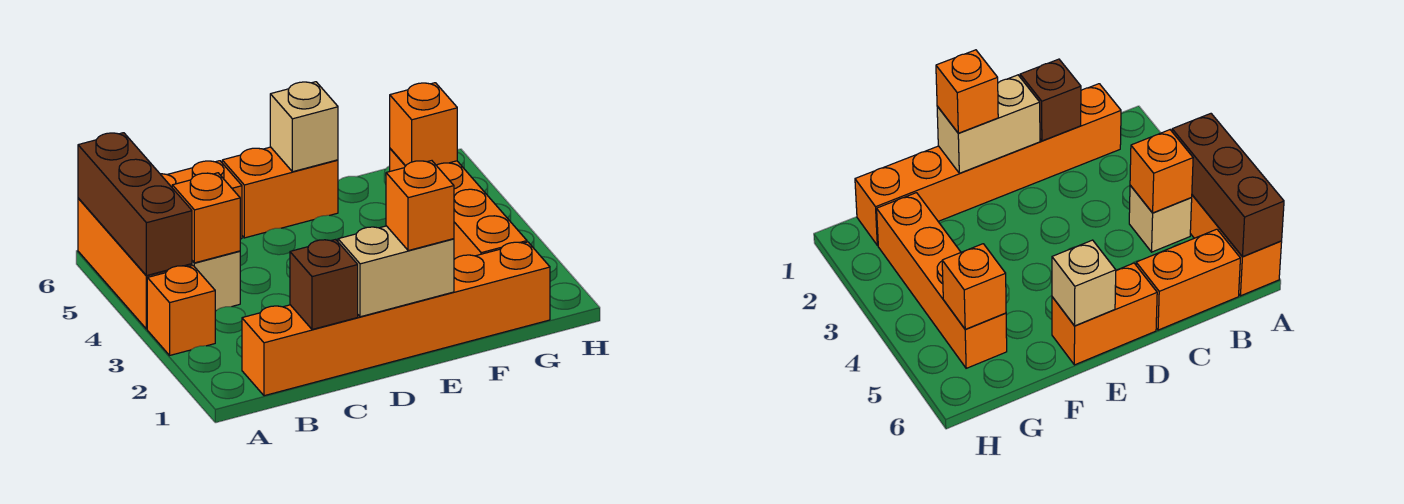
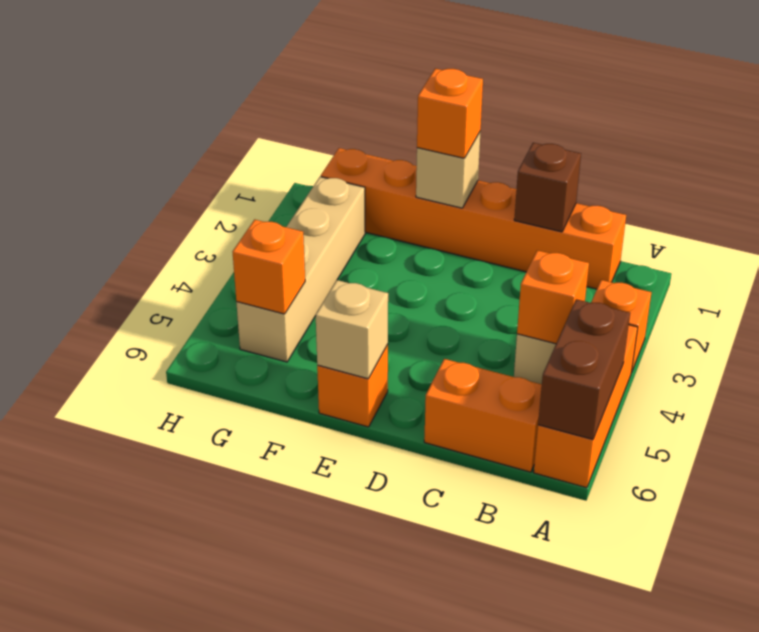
brown 1x3 brick [78,133,192,276] -> brown 1x2 brick [538,299,630,440]
tan 1x2 brick [338,226,454,317] -> tan 1x1 brick [416,131,481,208]
orange 1x2 brick [222,147,338,238] -> orange 1x1 brick [317,344,388,427]
orange 1x4 brick [390,149,527,259] -> tan 1x4 brick [236,177,365,362]

